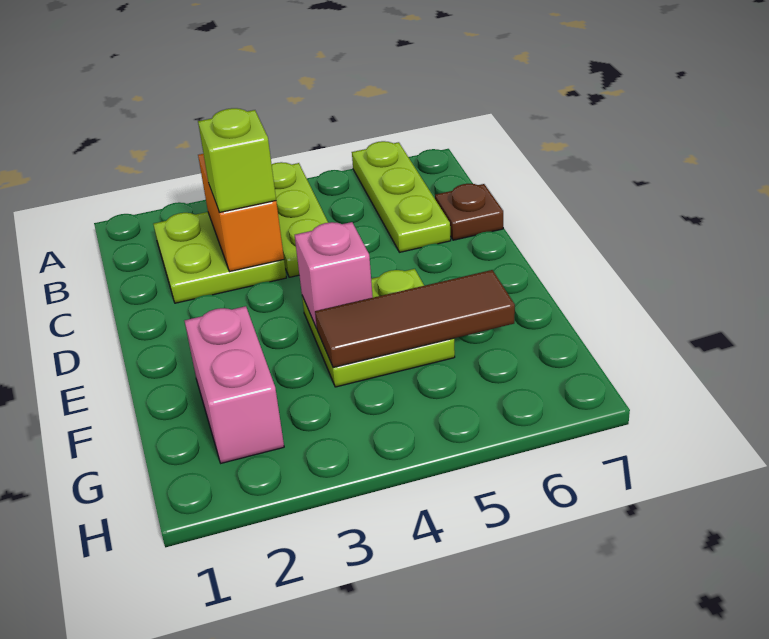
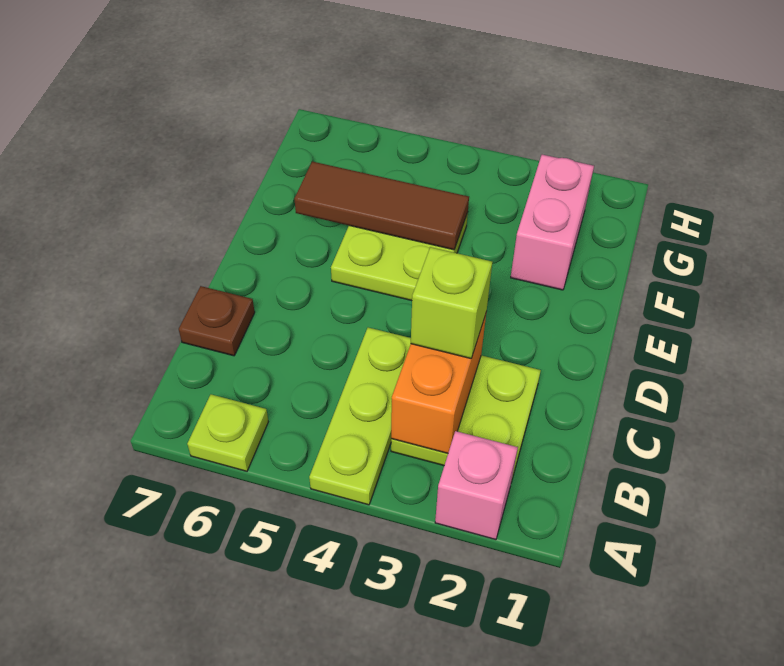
lime 1x3 plate [352,141,451,252] -> lime 1x1 plate [187,394,268,471]
pink 1x1 brick [295,222,373,328] -> pink 1x1 brick moved to [435,431,518,540]

